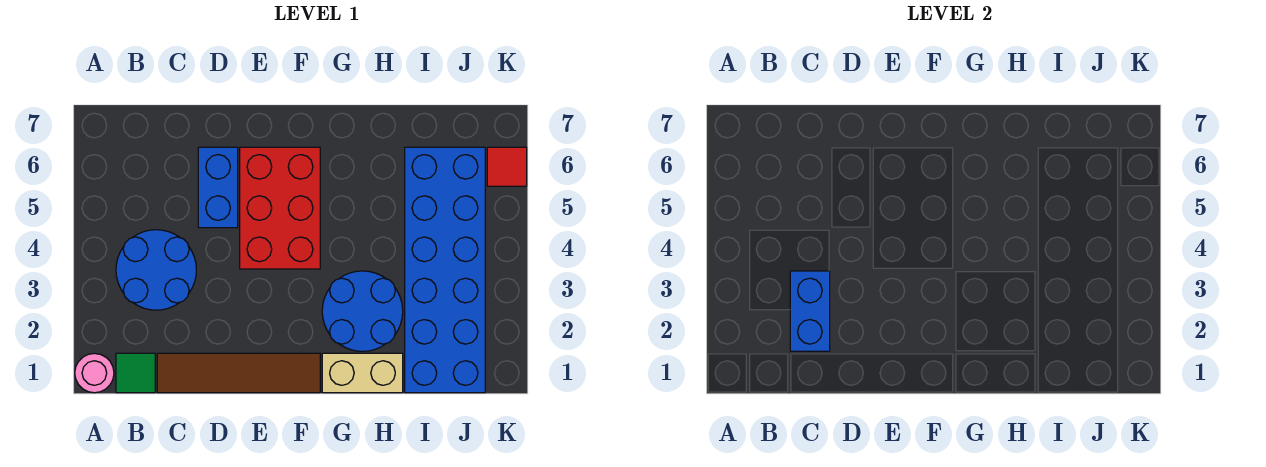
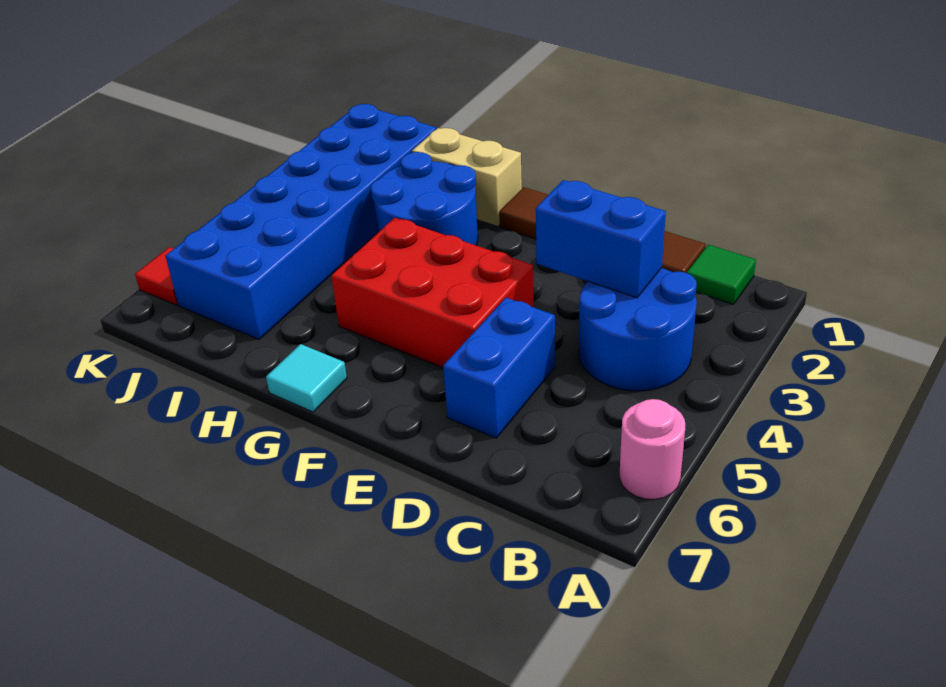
pink 1x1 round brick [75,353,114,393] -> pink 1x1 round brick moved to [620,399,685,499]
blue 1x2 brick [790,271,830,351] -> blue 1x2 brick turned to [536,180,666,298]
red 2x3 brick [240,147,320,269] -> red 2x3 brick turned to [331,218,533,367]
none -> cyan 1x1 tile [266,344,347,412]

